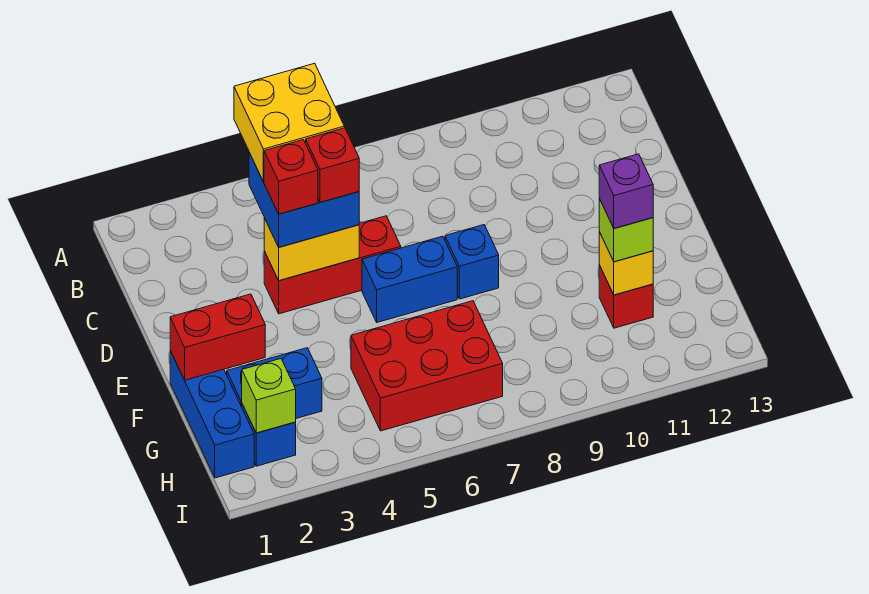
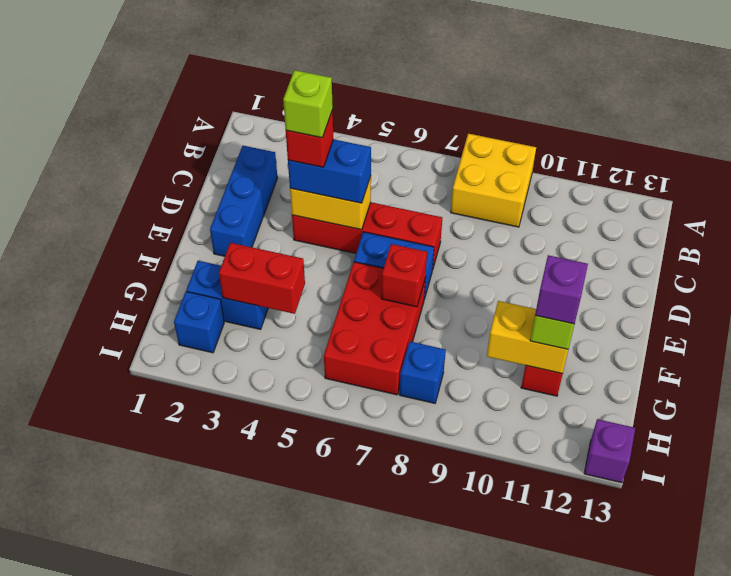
yellow 2x2 brick [234,63,344,182] -> yellow 2x2 brick moved to [451,134,536,227]
blue 2x2 brick [249,153,359,247] -> blue 1x2 brick [288,139,371,203]
red 1x3 brick [264,216,401,314] -> red 1x4 brick [292,202,442,267]
red 1x1 brick [306,128,359,202] -> red 1x1 brick moved to [381,244,427,307]
blue 1x1 brick [445,225,499,299] -> blue 1x1 brick moved to [400,342,446,403]
blue 1x3 brick [170,351,254,478] -> blue 1x3 brick moved to [210,146,277,256]
red 1x2 brick [170,294,265,380] -> red 1x2 brick moved to [219,243,305,314]
red 2x3 brick [351,301,503,431] -> red 2x3 brick turned to [324,262,425,395]
yellow 1x1 brick [599,232,653,295] -> yellow 1x2 brick [487,301,568,374]
lime 1x1 brick [242,359,296,433] -> lime 1x1 brick moved to [283,70,333,138]
none -> purple 1x1 brick [584,419,635,483]

